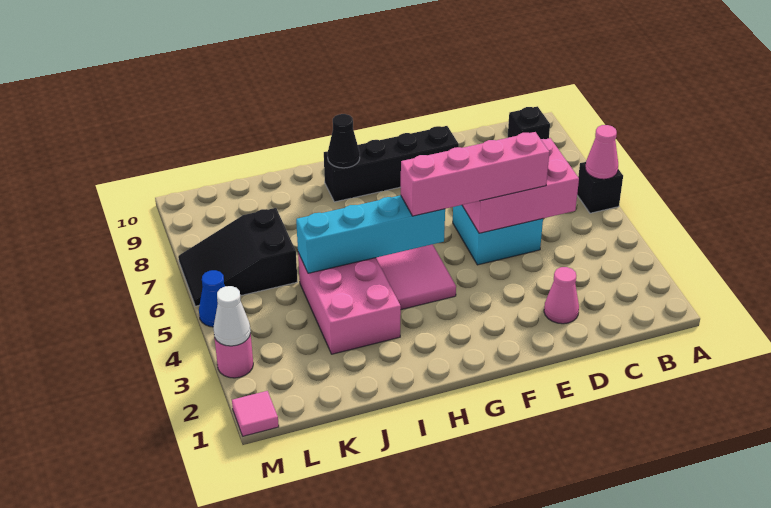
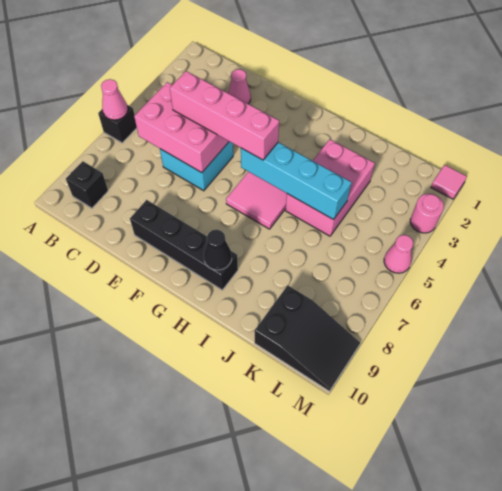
black 2x3 slope [178,208,297,306] -> black 2x3 slope moved to [255,285,360,391]
white 1x1 cone [213,286,251,346] -> none
blue 1x1 cone [199,270,225,327] -> pink 1x1 cone [384,235,413,273]

